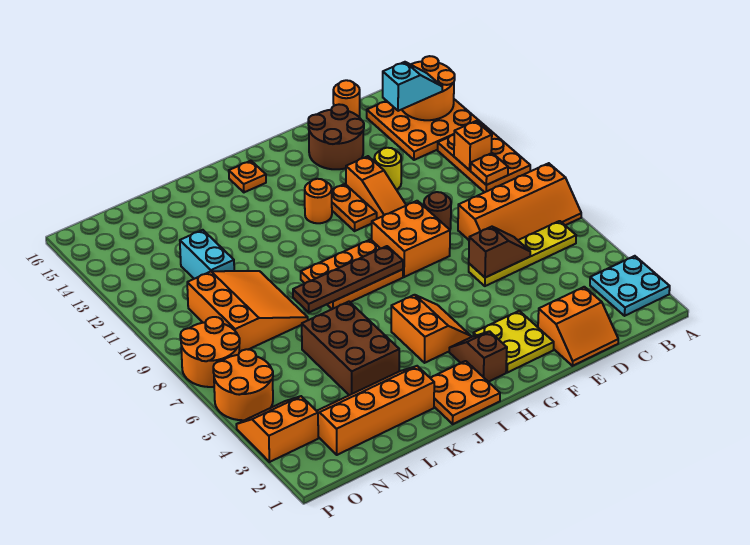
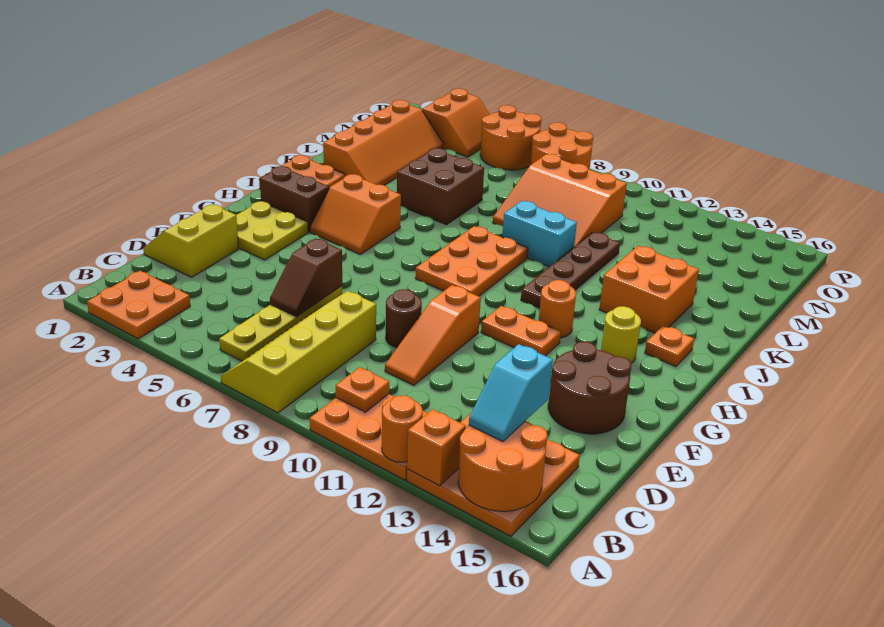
cyan 2x2 plate [590,256,670,316] -> orange 2x2 plate [87,271,190,339]
orange 2x4 slope [458,163,581,240] -> yellow 2x4 slope [221,291,376,413]
orange 1x1 brick [454,121,492,170] -> orange 1x1 brick moved to [407,409,466,486]
orange 2x2 slope [538,287,618,366] -> yellow 2x2 slope [143,204,239,277]
orange 1x1 round brick [333,80,360,117] -> orange 1x1 round brick moved to [382,395,423,462]
yellow 1x1 round brick [374,148,401,190] -> yellow 1x1 round brick moved to [601,306,641,363]
orange 2x2 brick [372,201,450,277] -> orange 2x2 brick moved to [599,246,699,333]
orange 1x3 slope [346,156,406,219] -> orange 1x3 slope turned to [385,285,481,385]
brown 1x2 slope [449,331,507,382] -> brown 1x2 brick [260,166,329,232]
brown 1x4 plate [293,246,403,312] -> brown 1x4 plate moved to [521,232,620,308]
brown 2x3 brick [302,302,399,395] -> brown 2x2 brick [397,148,484,225]
cyan 1x2 brick [180,230,234,279] -> cyan 1x2 brick moved to [502,201,577,267]

